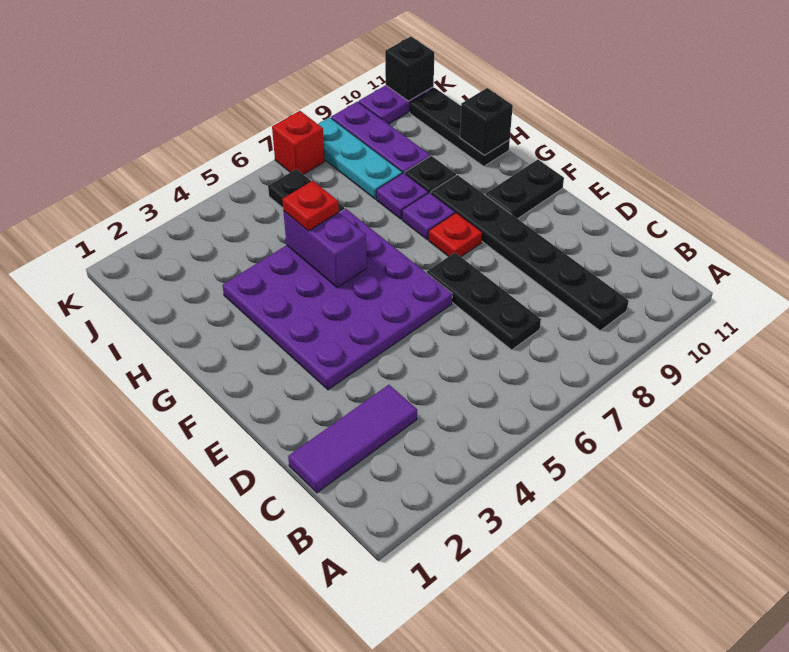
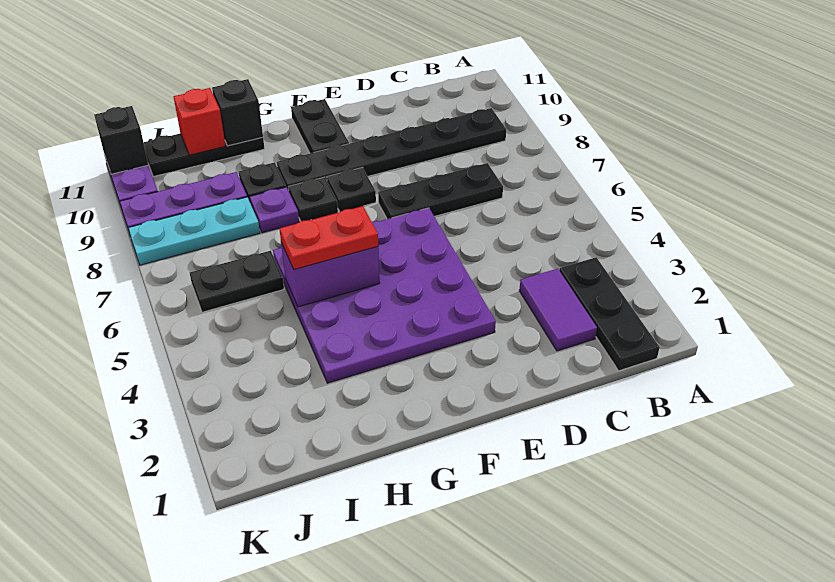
none -> black 1x3 plate [559,257,660,371]
purple 1x3 tile [288,385,417,493] -> purple 1x2 tile [519,269,597,351]
red 1x1 plate [429,213,482,257] -> black 1x1 plate [327,167,376,212]
purple 1x1 plate [402,192,455,240] -> black 1x1 plate [289,177,338,221]
red 1x1 plate [282,181,339,231] -> red 1x2 plate [279,206,378,269]
red 1x1 brick [272,111,325,175] -> red 1x1 brick moved to [173,88,225,155]

